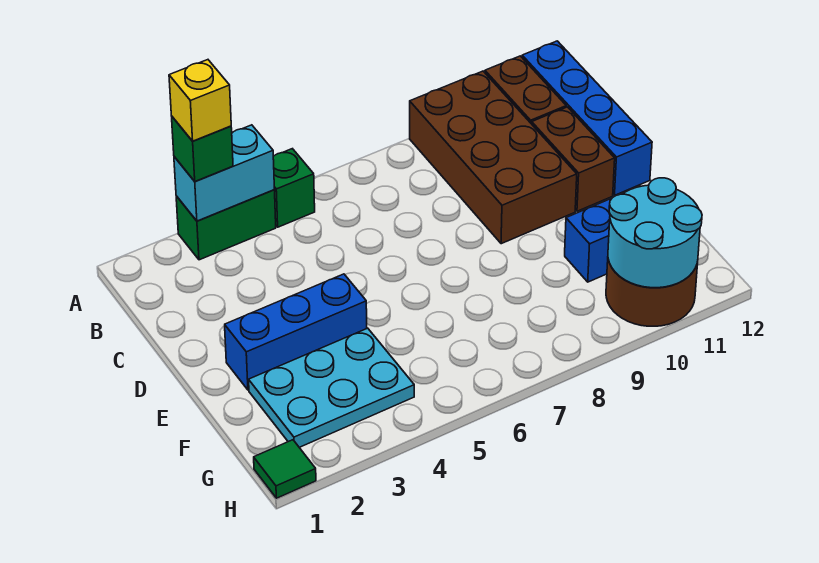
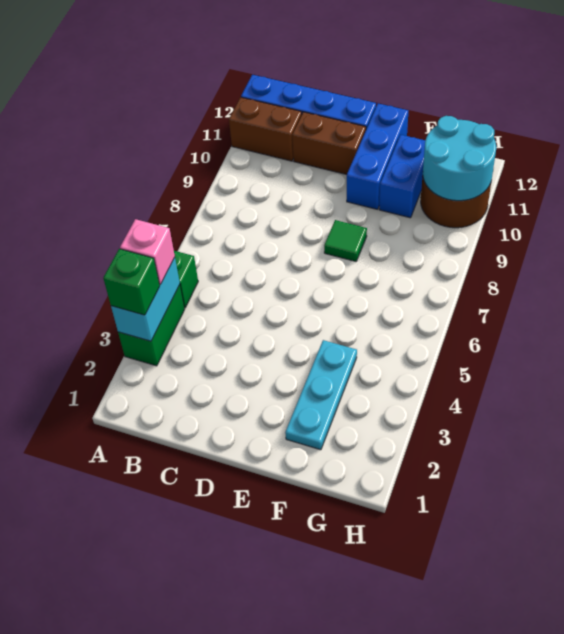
yellow 1x1 brick [169,60,231,141] -> none
none -> pink 1x1 brick [120,219,175,284]
brown 2x4 brick [410,71,577,244] -> none
blue 1x3 brick [225,274,367,390] -> blue 1x3 brick moved to [347,103,408,209]
cyan 2x3 plate [249,328,414,447] -> cyan 1x3 plate [285,340,357,450]
green 1x1 tile [254,440,316,498] -> green 1x1 tile moved to [324,220,367,261]

